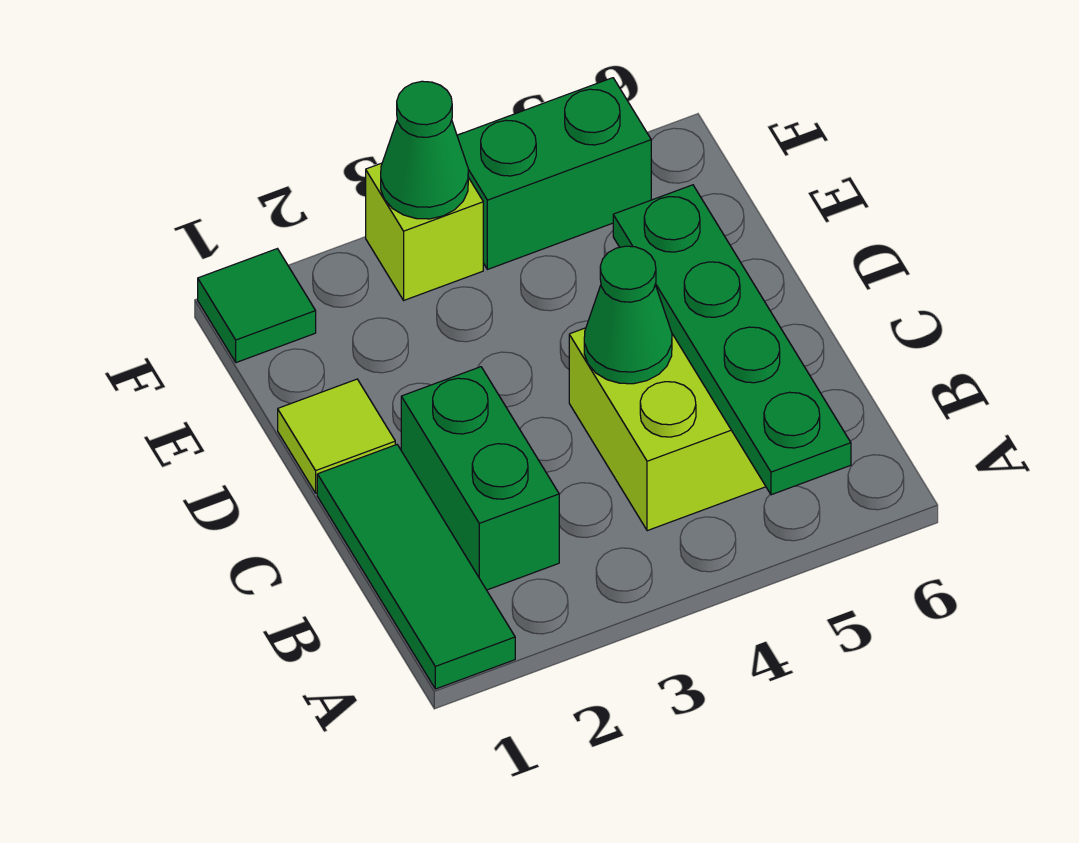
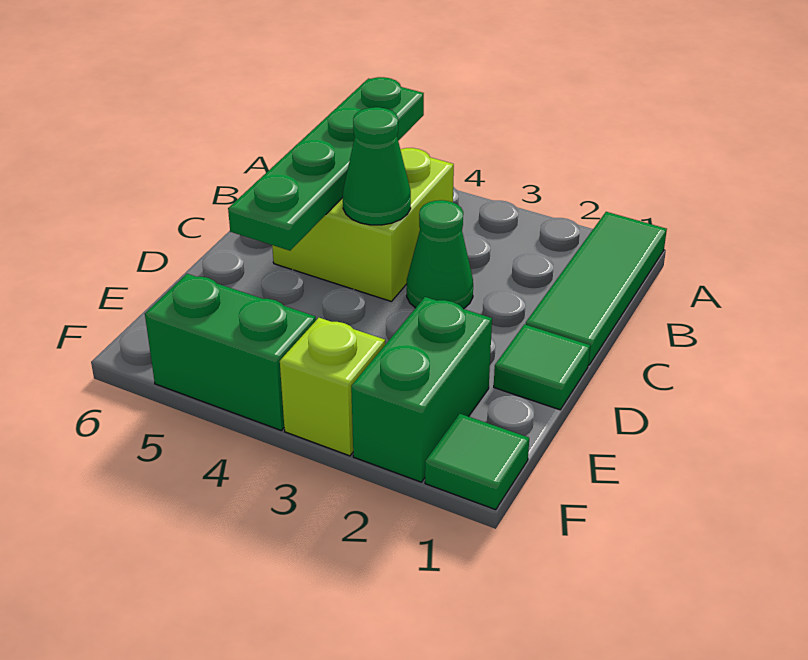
green 1x2 brick [401,367,559,590] -> green 1x2 brick moved to [351,297,492,482]
lime 1x1 tile [278,379,395,493] -> green 1x1 tile [494,324,590,410]
green 1x1 cone [381,81,468,219] -> green 1x1 cone moved to [407,200,473,309]

